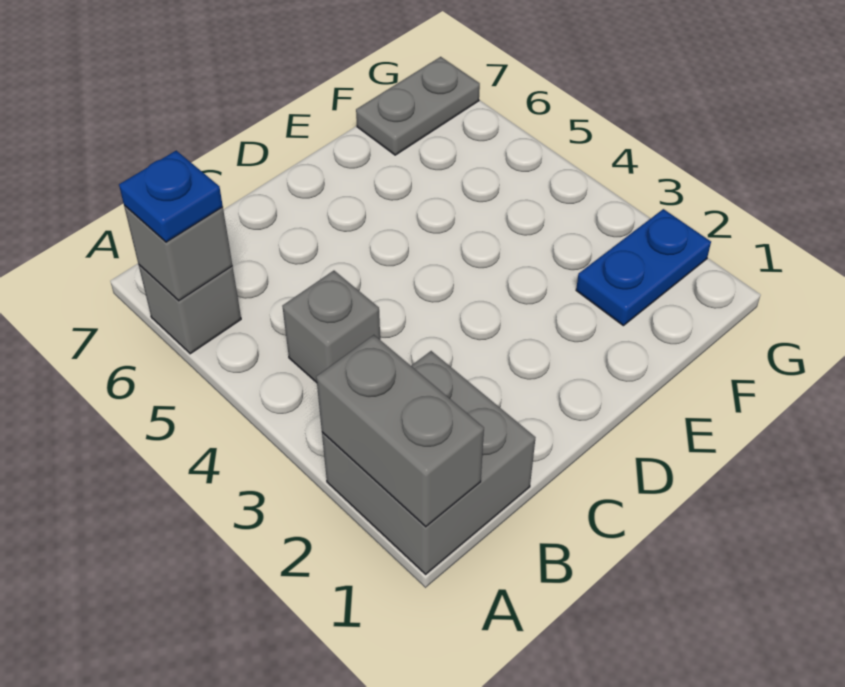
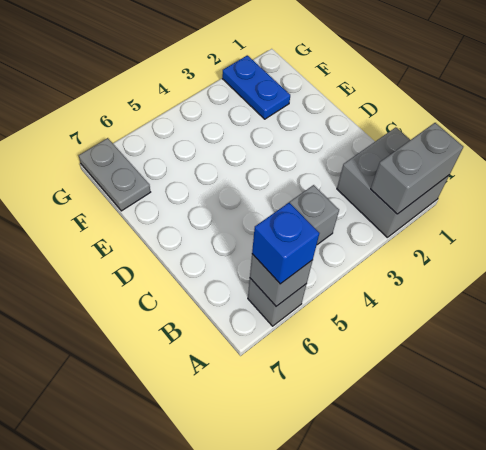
blue 1x1 plate [119,151,223,242] -> blue 1x1 brick [252,203,319,284]

